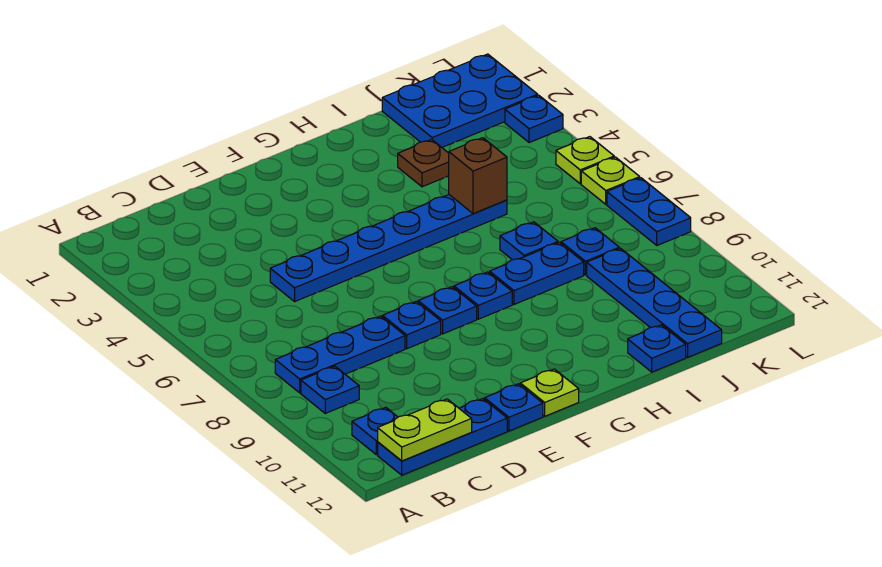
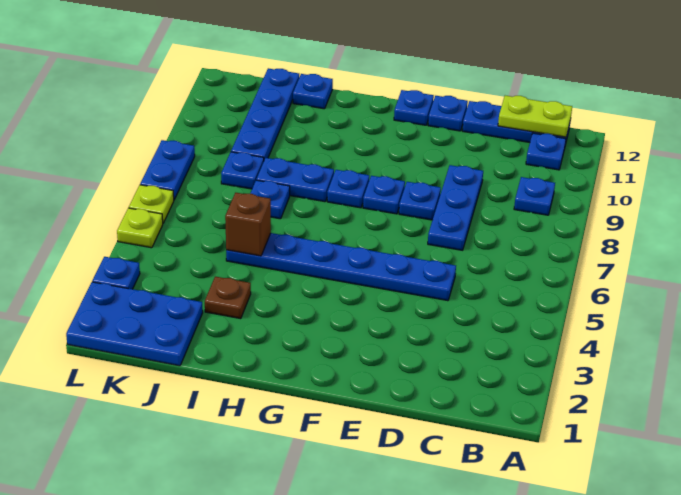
blue 1x3 plate [275,316,405,393] -> blue 1x3 plate turned to [428,165,483,250]
lime 1x1 plate [520,369,579,416] -> blue 1x1 plate [394,90,434,125]

